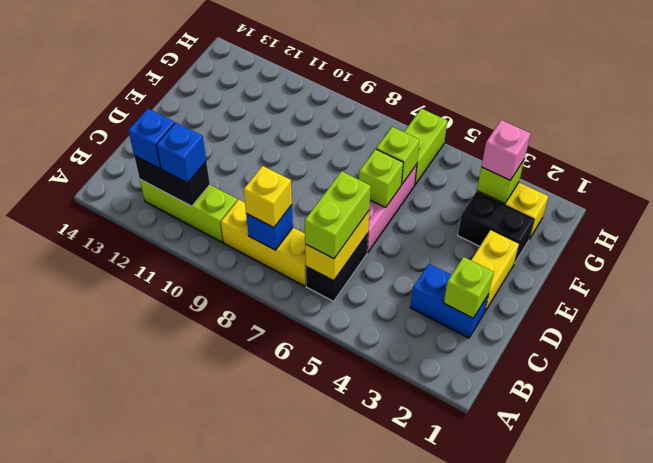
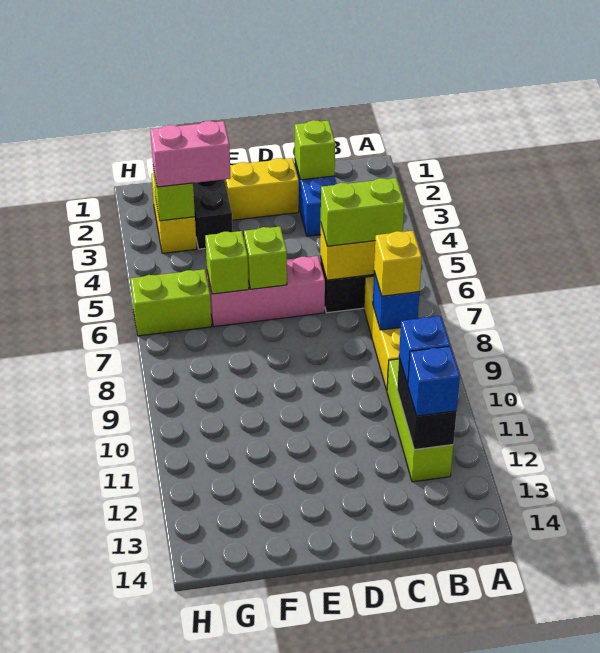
pink 1x1 brick [481,120,531,180] -> pink 1x2 brick [150,121,231,187]

